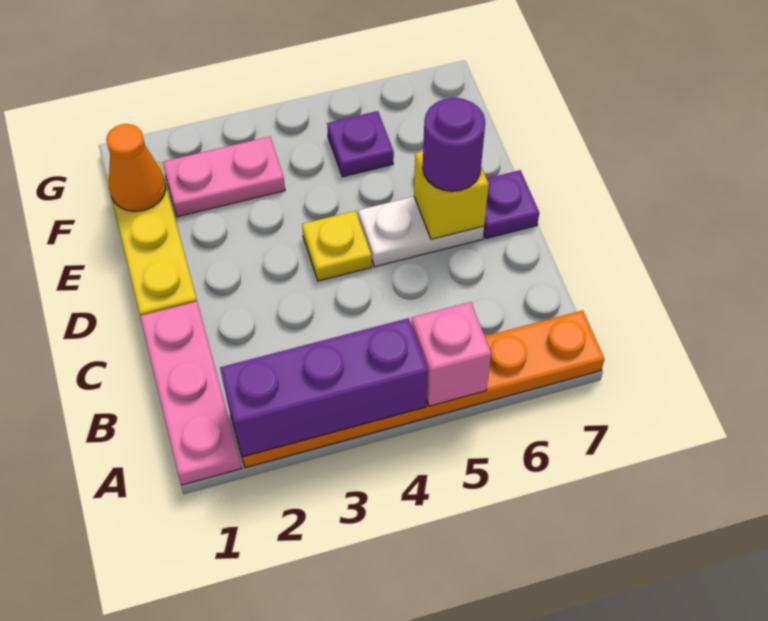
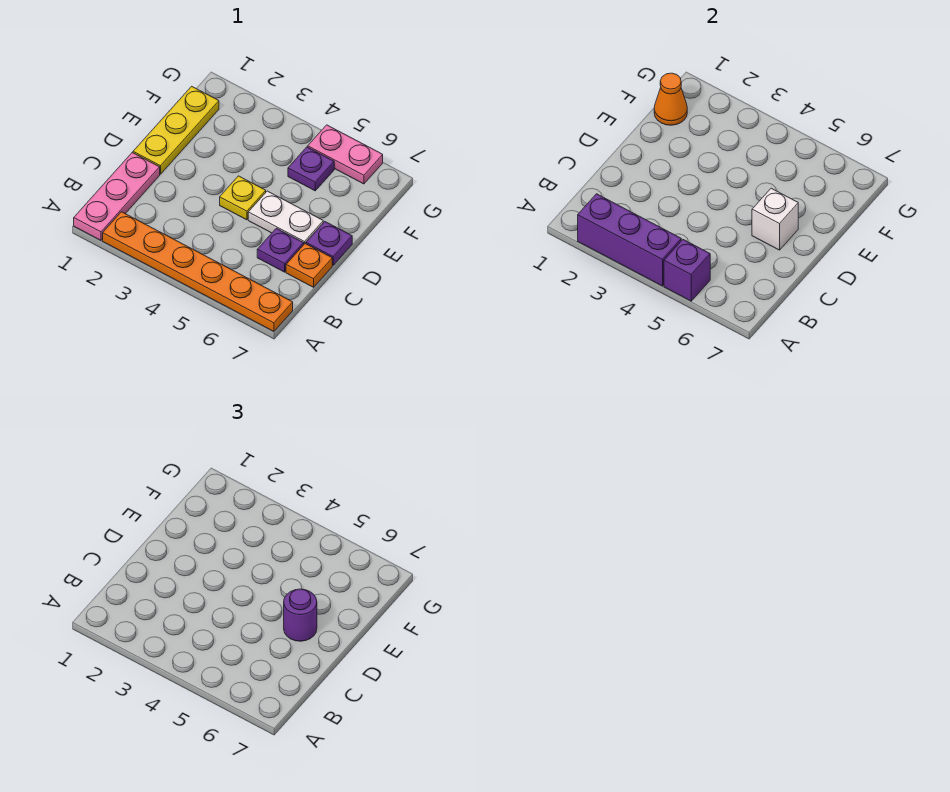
pink 1x1 brick [412,302,491,406] -> purple 1x1 brick [664,240,710,301]
none -> purple 1x1 plate [257,228,304,272]
none -> orange 1x1 plate [286,244,332,287]
yellow 1x1 brick [414,151,489,239] -> white 1x1 brick [752,188,798,250]
pink 1x2 plate [163,137,285,217] -> pink 1x2 plate moved to [308,125,383,184]

